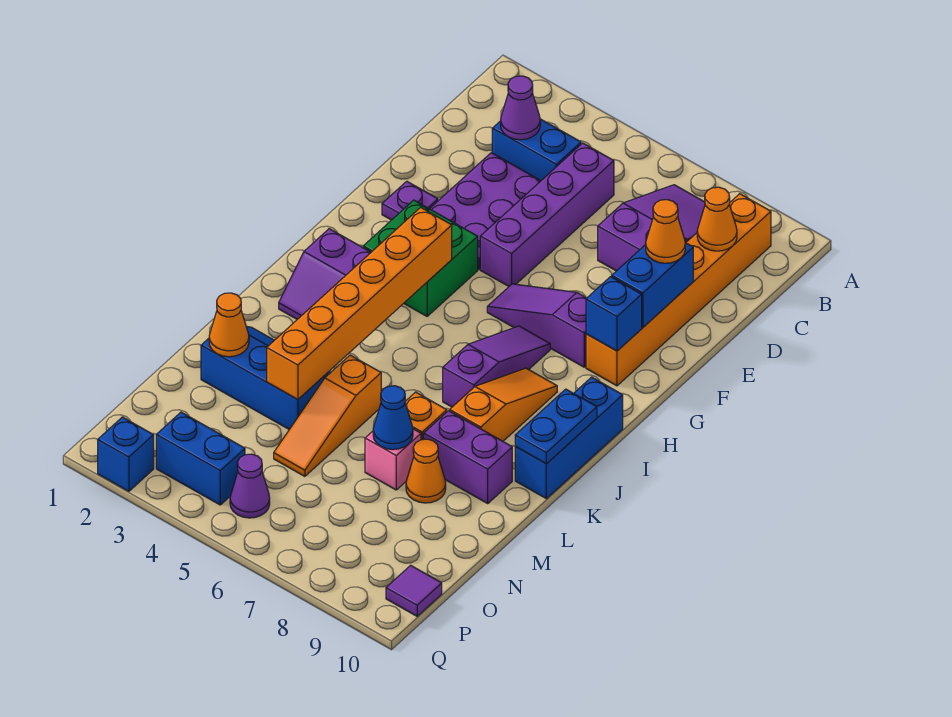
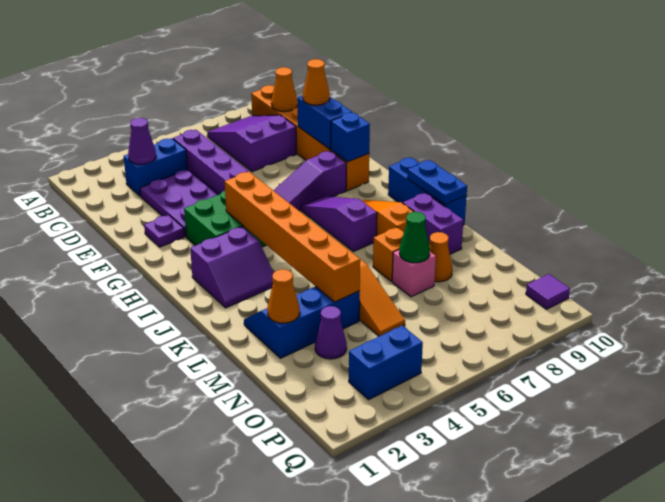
purple 1x2 brick [424,411,512,503] -> purple 1x2 brick turned to [403,193,463,254]
blue 1x1 cone [373,386,413,450] -> green 1x1 cone [399,212,430,263]
purple 1x1 cone [230,454,270,518] -> purple 1x1 cone moved to [315,306,347,359]
blue 1x1 brick [98,417,154,491] -> none

